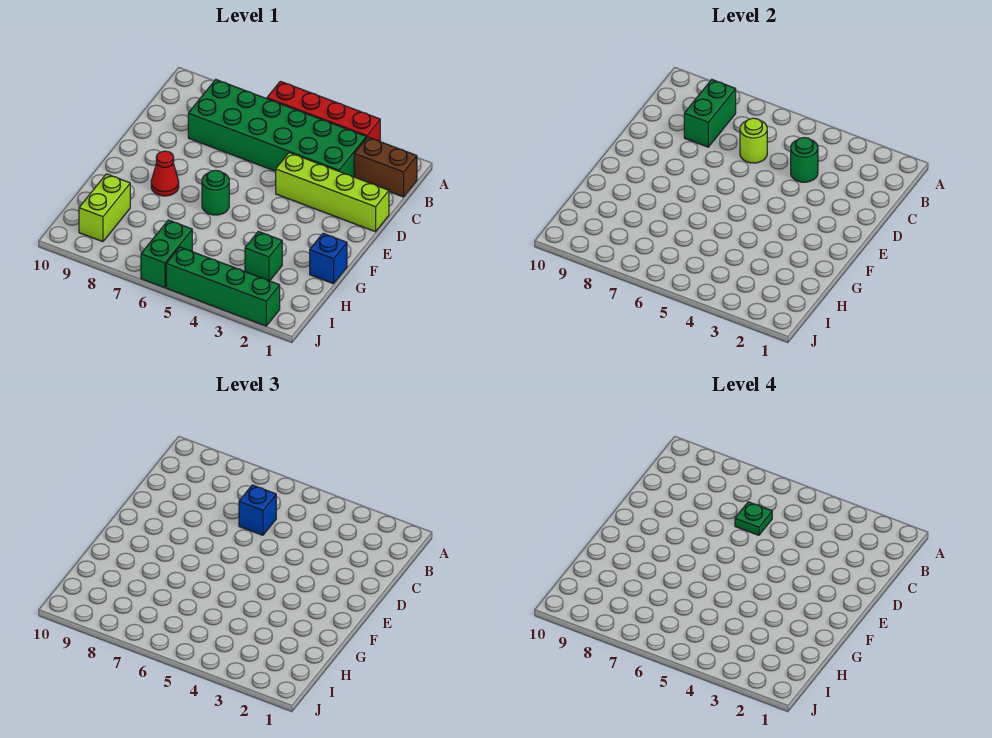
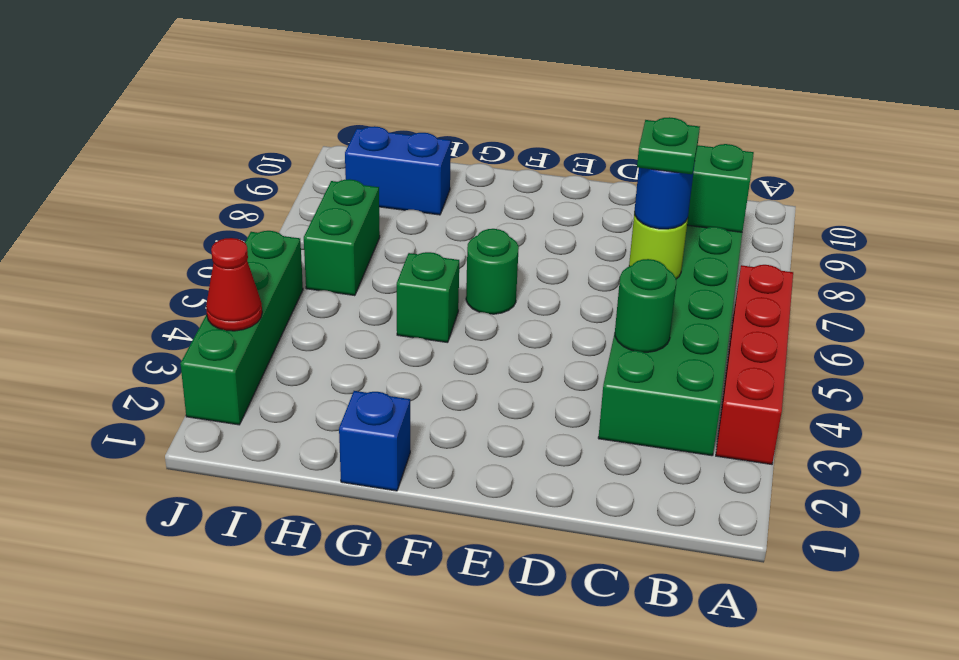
brown 1x2 brick [354,137,417,197] -> none
blue 1x1 brick [239,485,276,535] -> blue 1x1 round brick [634,163,695,229]
lime 1x4 brick [276,153,389,232] -> none
red 1x1 cone [151,151,179,196] -> red 1x1 cone moved to [206,238,262,331]
green 1x1 brick [245,231,282,281] -> green 1x1 brick moved to [397,252,459,343]
lime 1x2 brick [79,174,130,242] -> blue 1x2 brick [345,126,451,215]
green 1x2 brick [141,220,192,288] -> green 1x2 brick turned to [304,179,380,296]

